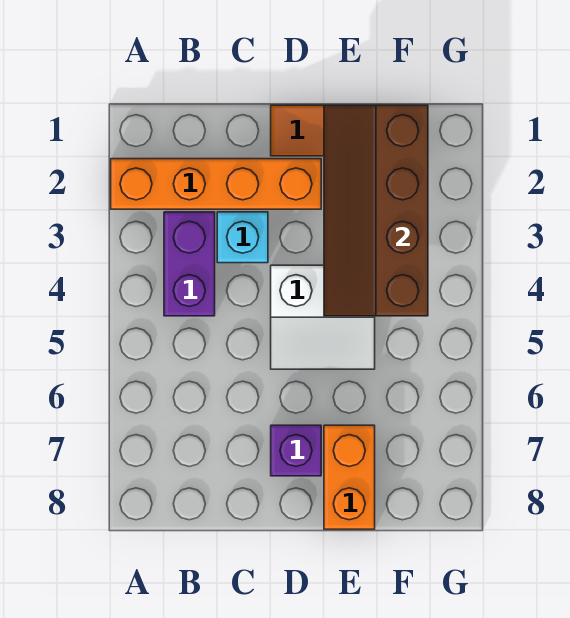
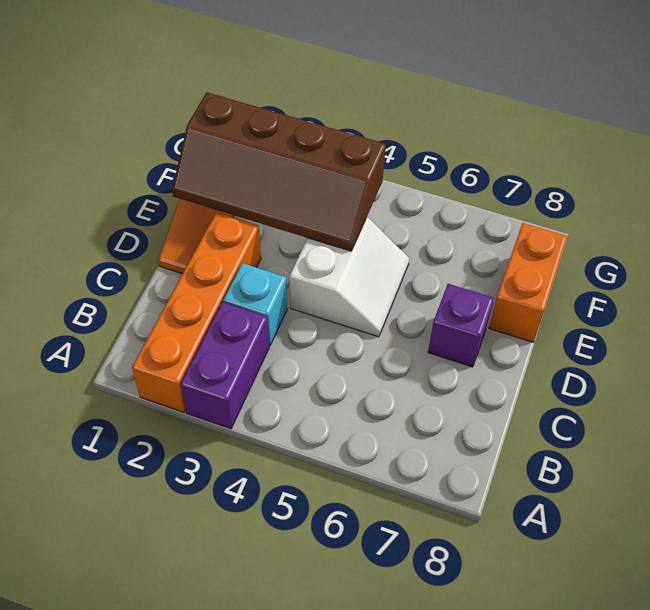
purple 1x2 brick [164,212,215,316] -> purple 1x2 brick turned to [181,302,269,429]
orange 1x2 brick [324,425,375,529] -> orange 1x2 brick turned to [489,223,567,342]

